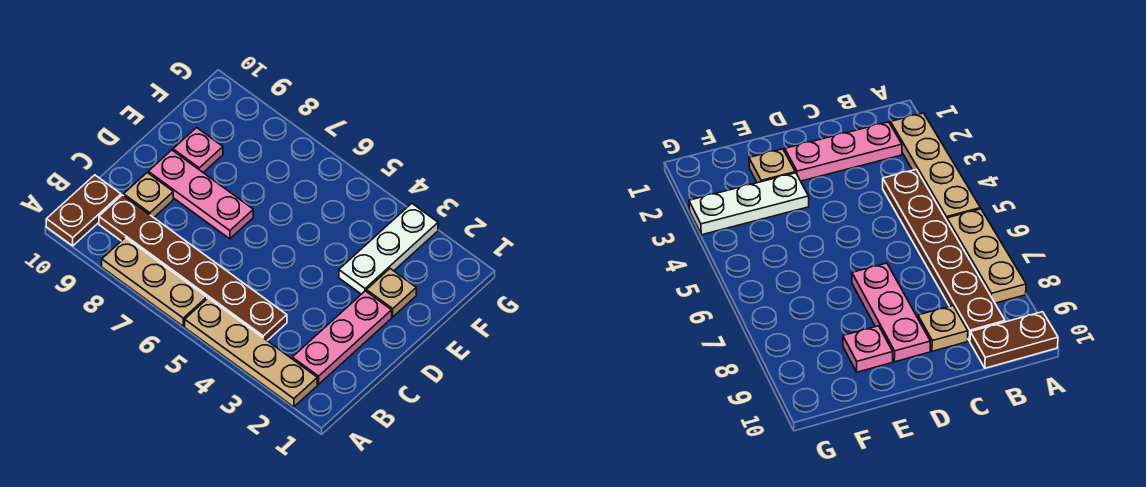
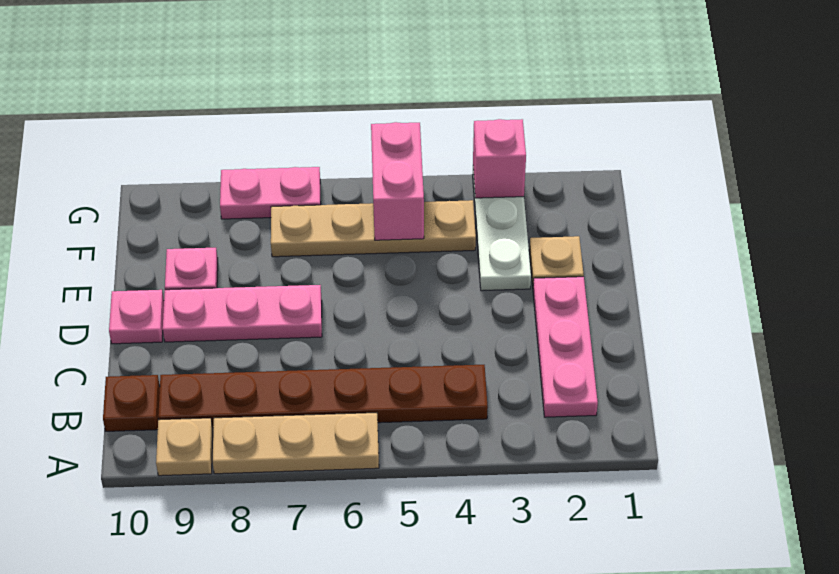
tan 1x4 plate [185,298,317,407] -> tan 1x4 plate moved to [271,200,476,257]
brown 1x2 plate [46,175,121,246] -> brown 1x1 plate [103,375,160,431]
tan 1x1 plate [124,173,173,218] -> tan 1x1 plate moved to [156,418,213,476]
none -> pink 1x1 plate [109,290,164,344]
none -> pink 1x2 brick [371,122,424,240]
none -> pink 1x1 brick [473,119,526,198]
none -> pink 1x2 plate [220,167,321,219]

